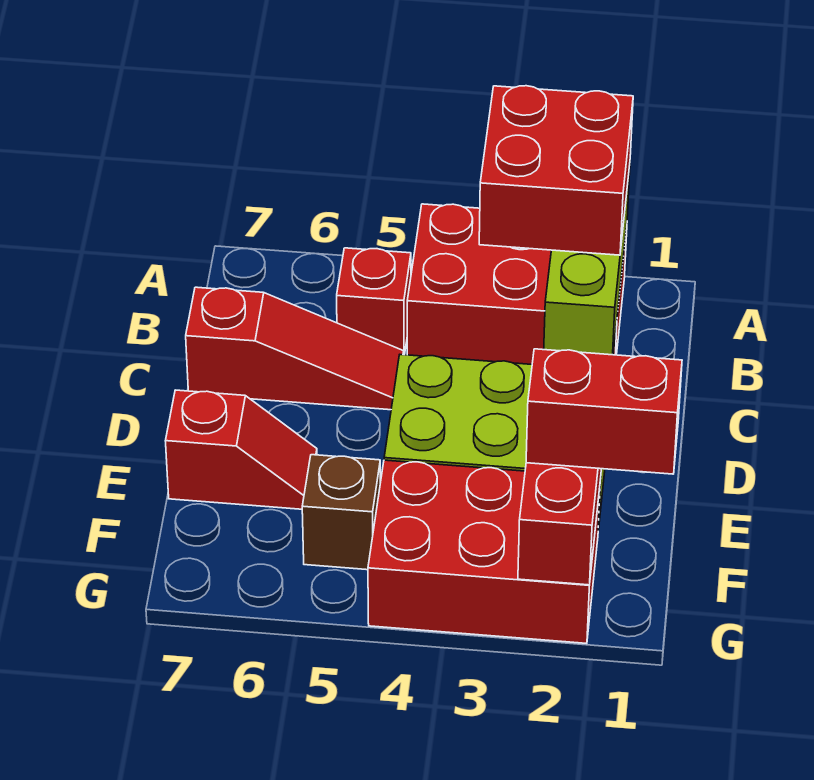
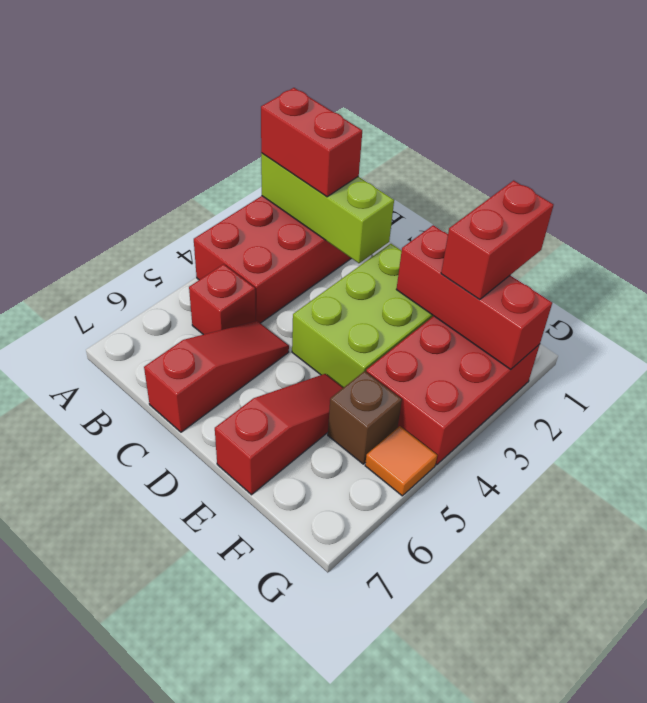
red 2x2 brick [479,86,633,255] -> red 1x2 brick [261,88,362,197]
red 1x2 slope [166,390,317,509] -> red 1x3 slope [215,374,343,495]
none -> orange 1x1 tile [365,426,437,496]

